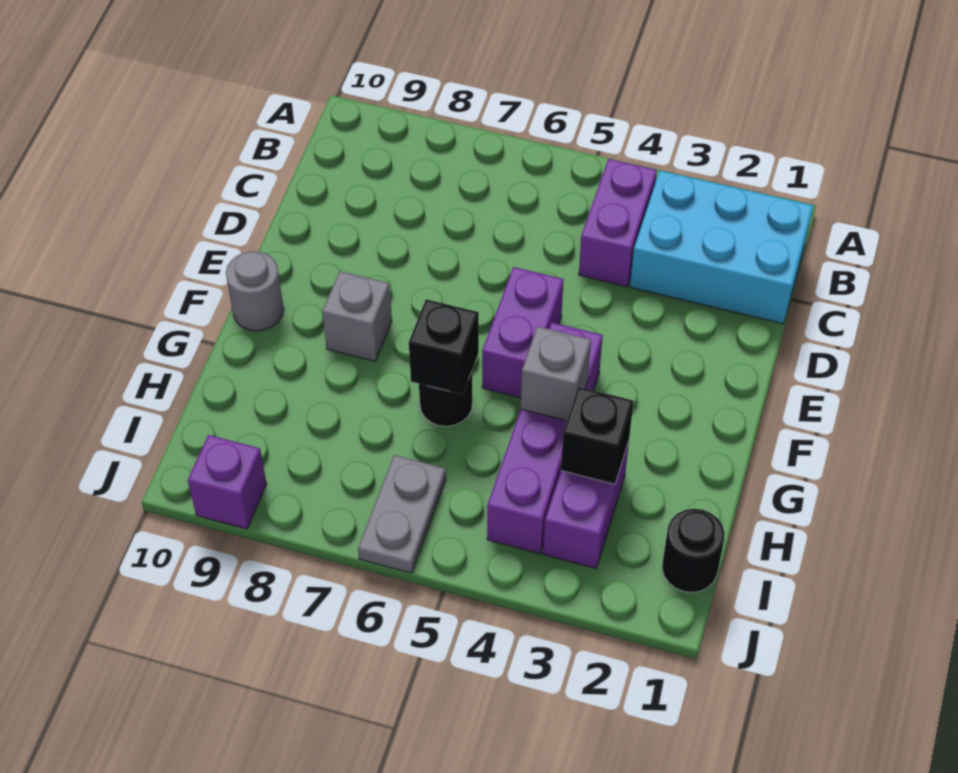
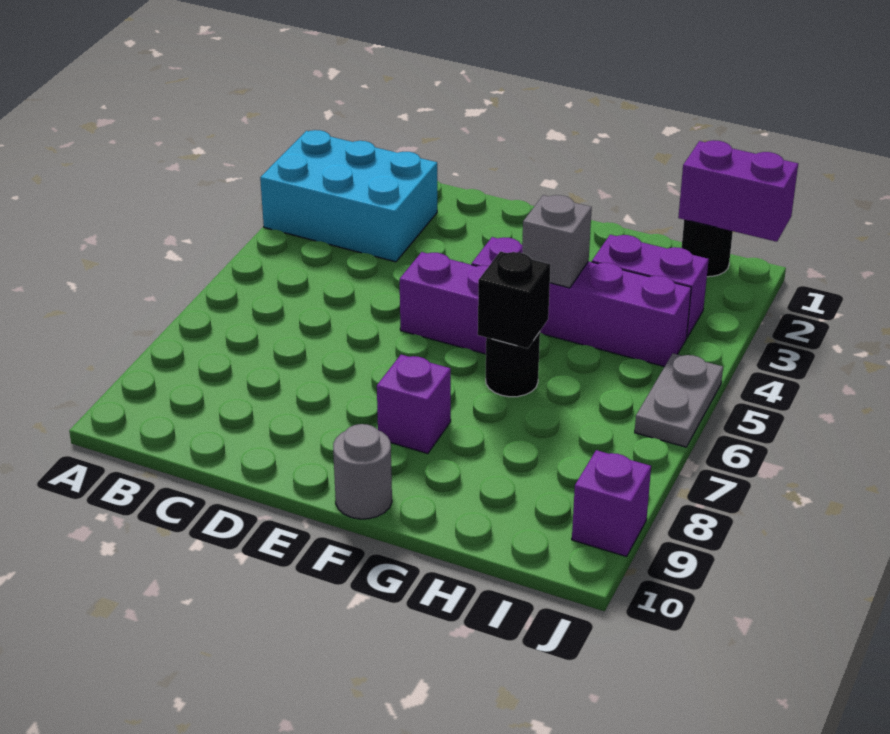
cyan 2x3 brick [630,171,813,324] -> cyan 2x3 brick turned to [260,130,437,262]
purple 1x2 brick [579,159,657,287] -> purple 1x2 brick moved to [678,140,798,242]
grey 1x1 brick [322,271,392,362] -> purple 1x1 brick [377,355,451,454]
black 1x1 brick [561,387,633,484] -> none
grey 1x2 plate [358,455,446,573] -> grey 1x2 plate turned to [635,353,723,447]

